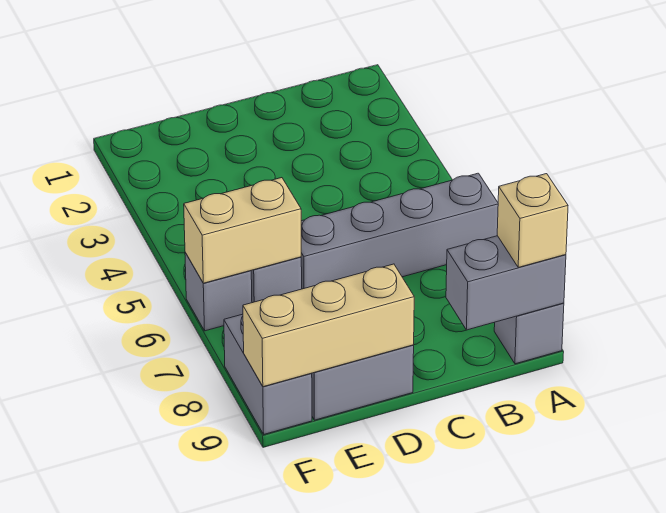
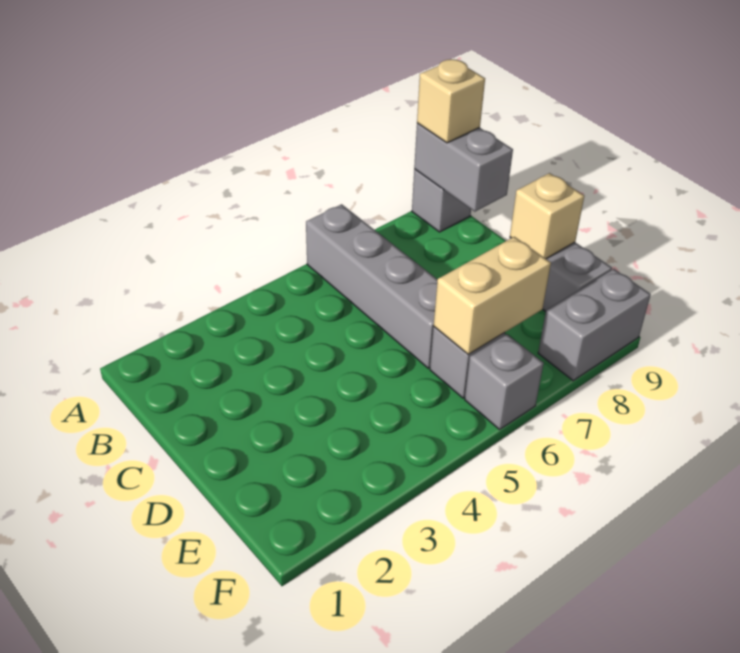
tan 1x3 brick [243,264,414,387] -> tan 1x1 brick [510,173,584,259]
tan 1x2 brick [184,178,301,283] -> tan 1x2 brick turned to [434,237,551,354]

